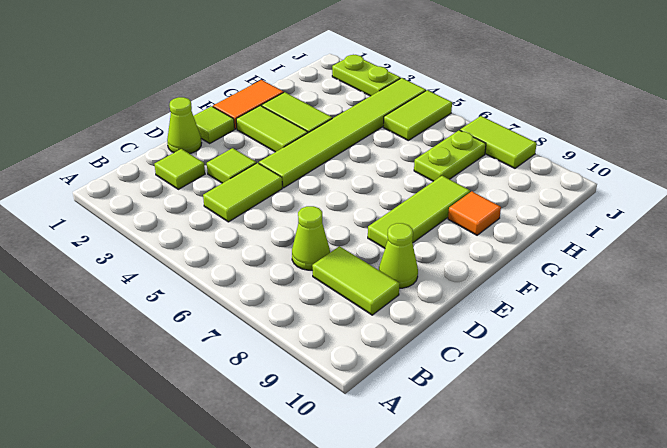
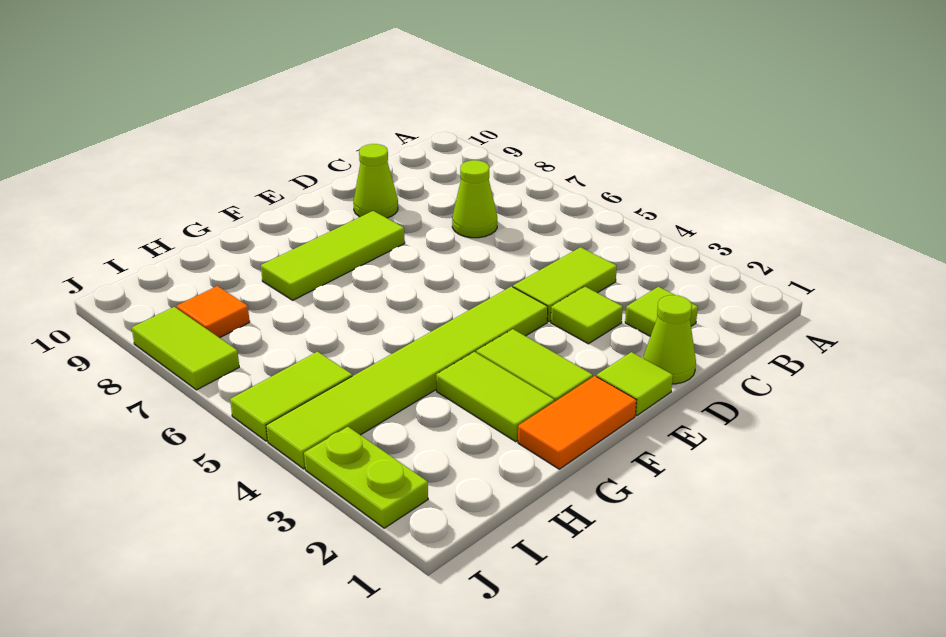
lime 1x2 tile [312,246,400,315] -> none
orange 1x1 tile [448,191,501,235] -> orange 1x1 tile moved to [177,286,250,338]
lime 1x2 plate [414,130,486,181] -> none

